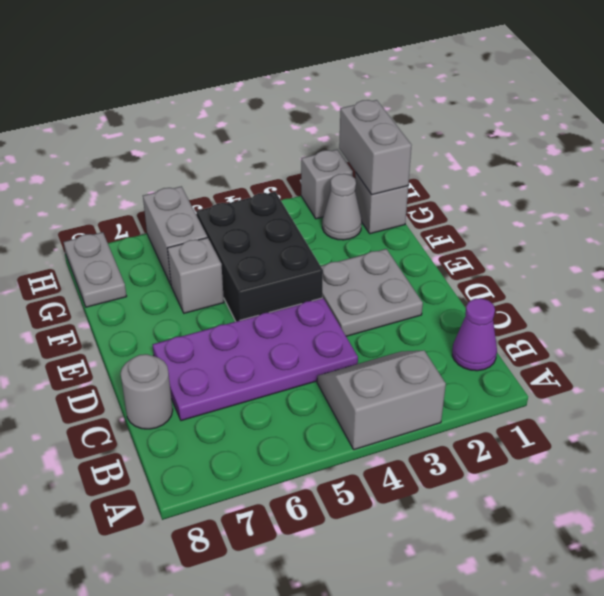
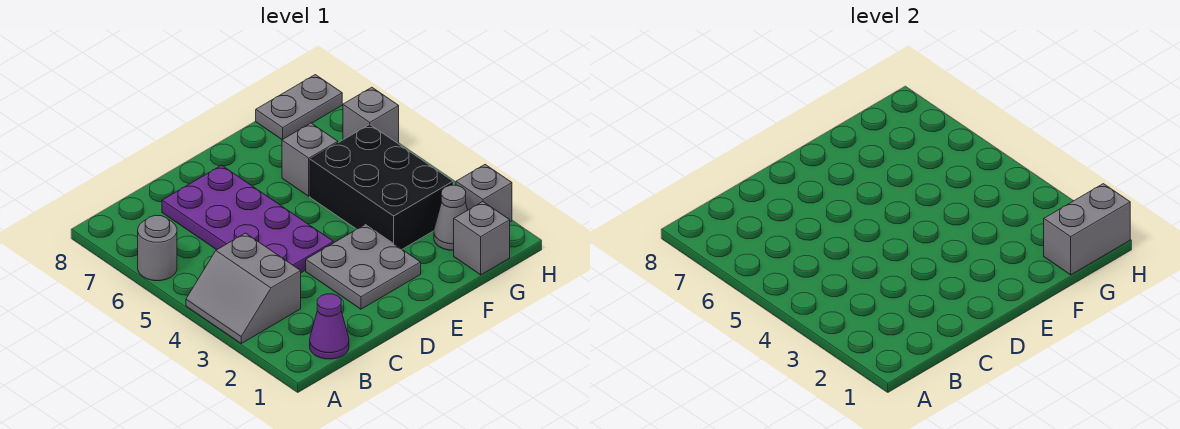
grey 2x2 slope [317,351,446,450] -> grey 2x2 slope turned to [186,233,301,343]
grey 1x1 round brick [121,354,173,429] -> grey 1x1 round brick moved to [138,215,177,281]
black 2x3 brick [197,192,323,321] -> black 2x3 brick turned to [310,124,453,249]
grey 1x2 brick [143,186,207,284] -> grey 1x1 brick [343,87,399,144]

